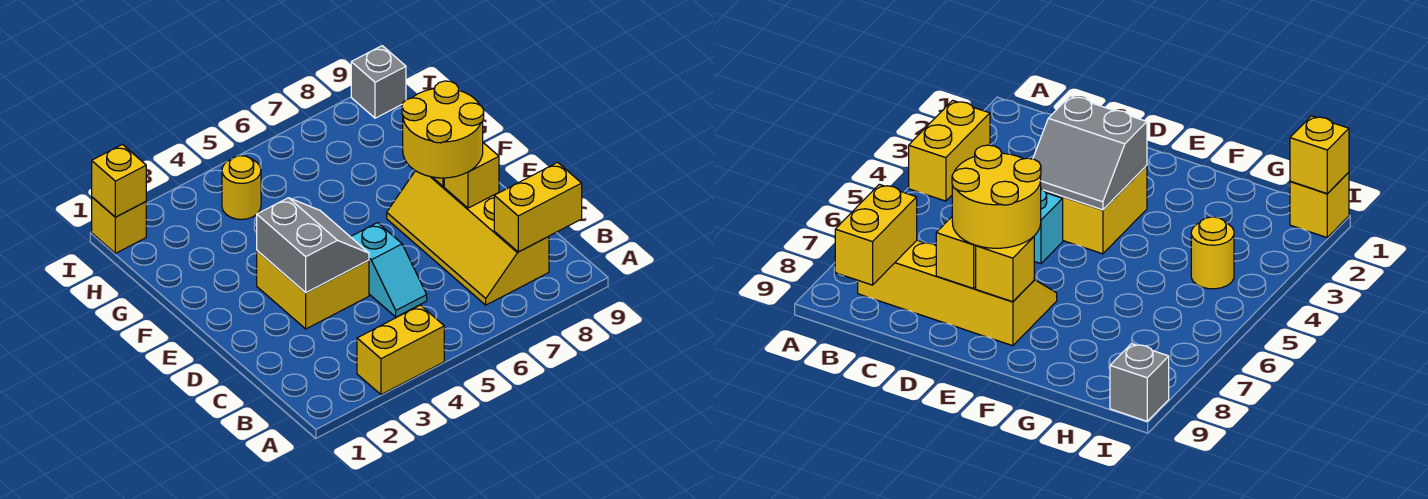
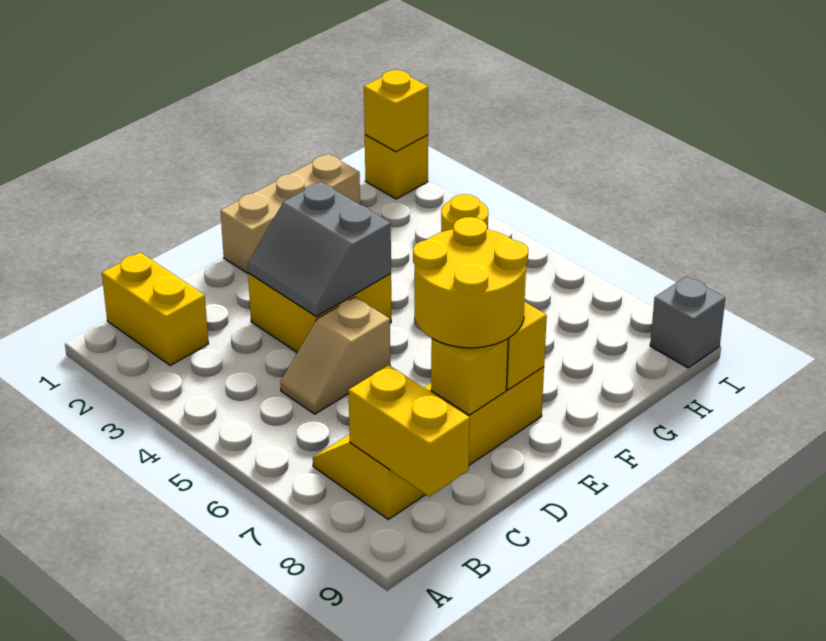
yellow 1x2 brick [357,305,444,395] -> yellow 1x2 brick moved to [102,252,209,365]
cyan 1x2 slope [351,223,427,317] -> tan 1x2 slope [280,297,390,414]
grey 2x2 slope [257,198,369,293] -> grey 2x2 slope turned to [248,182,391,316]
none -> tan 1x3 brick [221,154,360,273]

